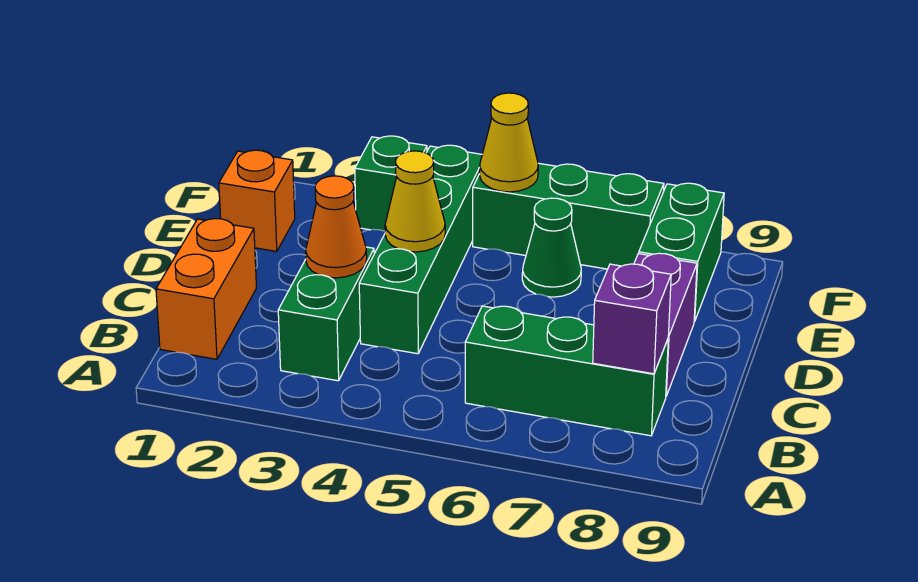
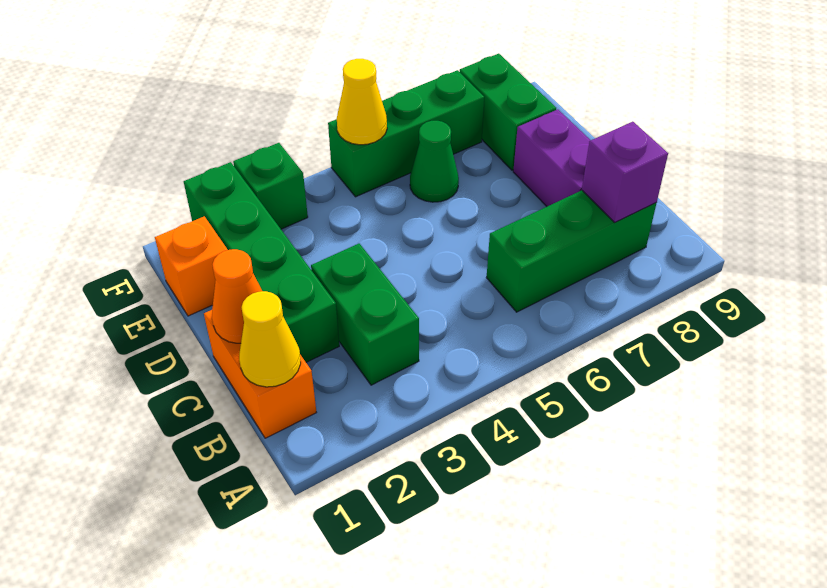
orange 1x1 cone [306,176,367,278] -> orange 1x1 cone moved to [212,249,262,343]
green 1x4 brick [359,145,482,354] -> green 1x4 brick moved to [184,162,339,362]
yellow 1x1 cone [385,151,445,252] -> yellow 1x1 cone moved to [239,291,301,387]

